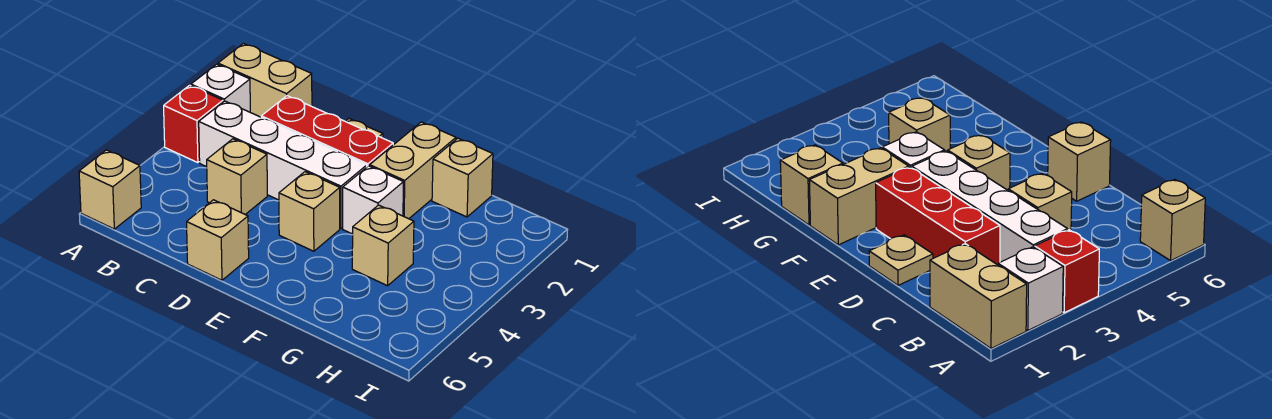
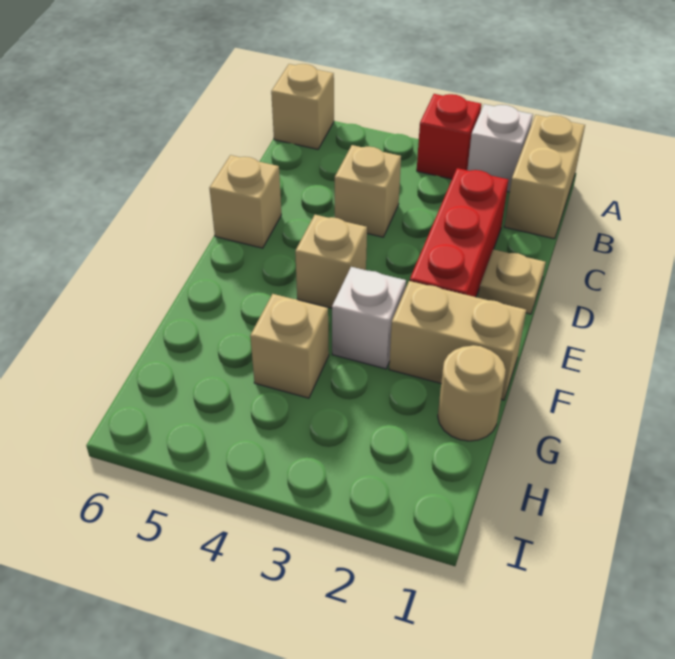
white 1x4 brick [199,101,367,229] -> none
tan 1x1 brick [432,138,493,217] -> tan 1x1 round brick [438,345,506,441]

